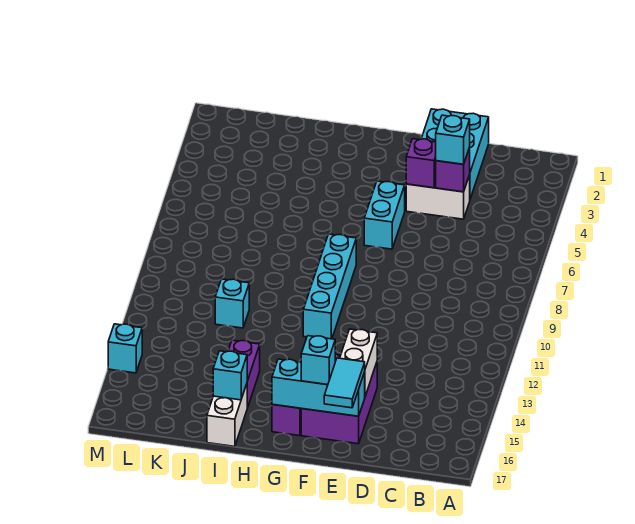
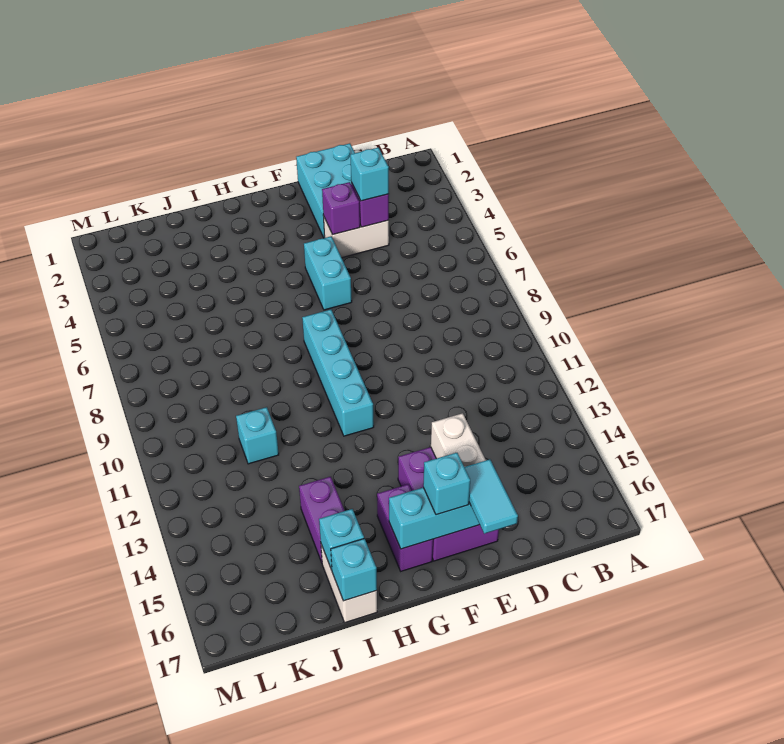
cyan 1x1 brick [108,324,142,373] -> cyan 1x1 brick moved to [331,539,377,601]

